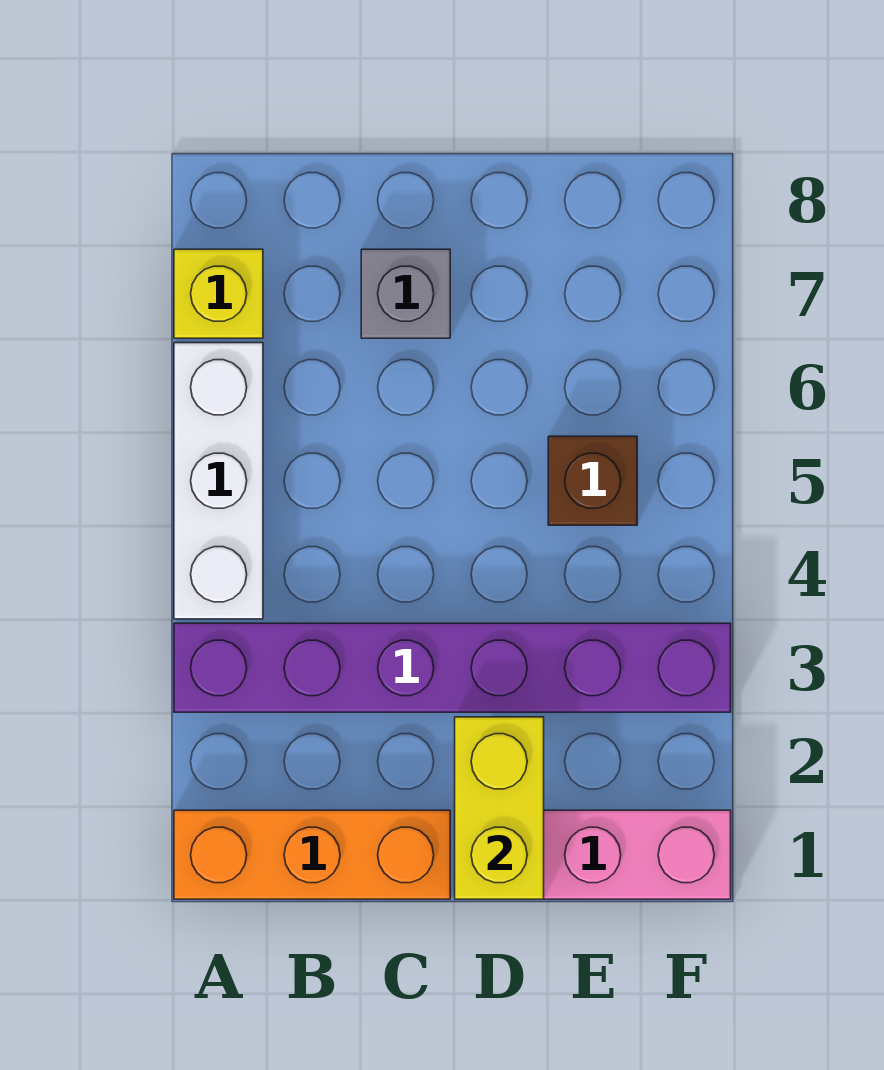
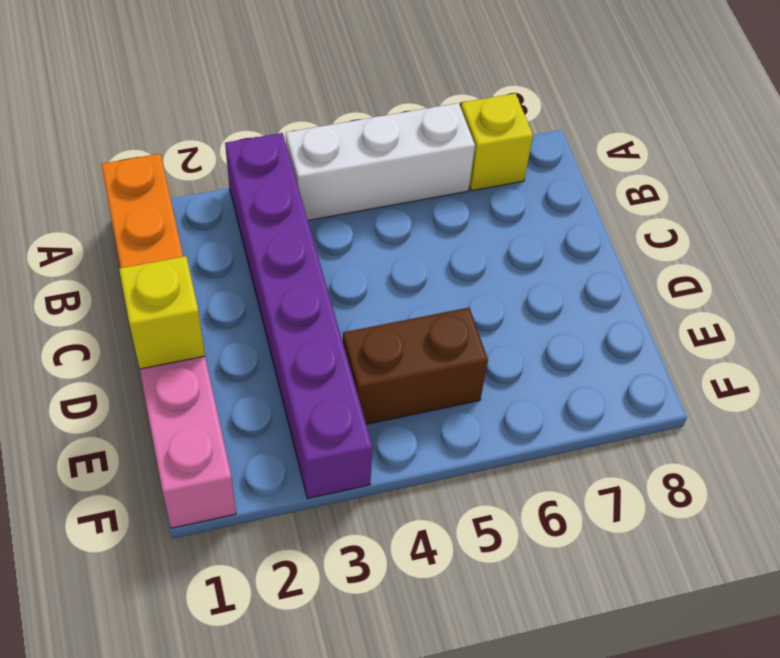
grey 1x1 brick [361,249,450,338] -> none
yellow 1x2 brick [455,717,544,899] -> yellow 1x1 brick [119,256,205,369]
brown 1x1 brick [548,436,637,525] -> brown 1x2 brick [343,307,488,424]

